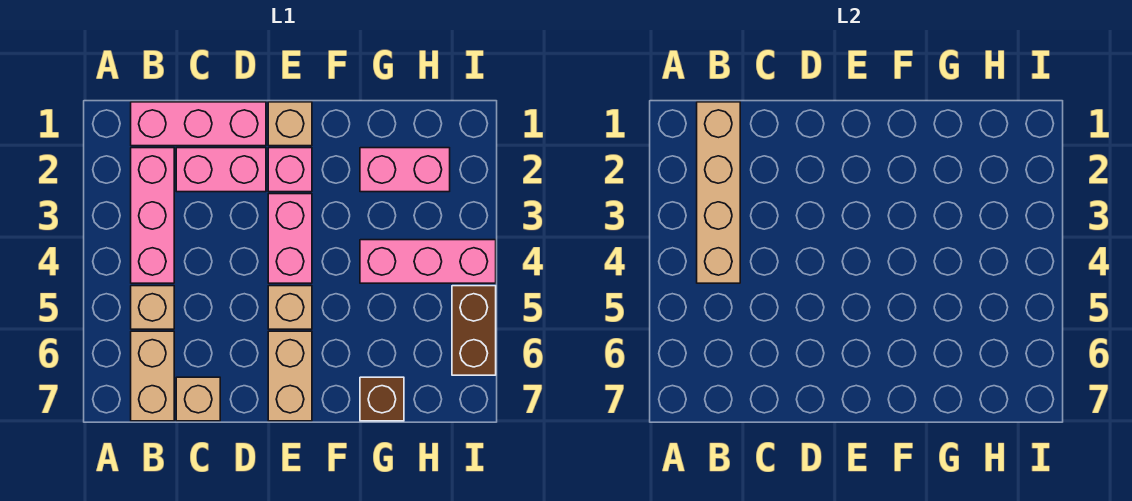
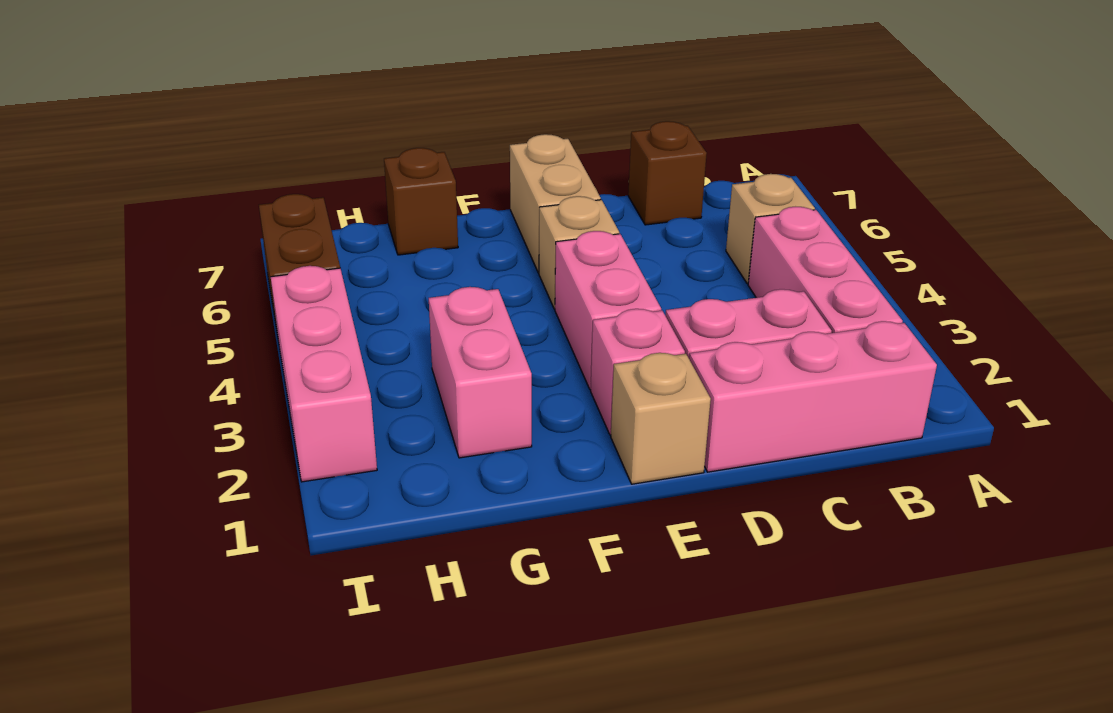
tan 1x4 brick [697,102,740,283] -> none
tan 1x2 brick [131,331,174,421] -> none
tan 1x1 brick [176,377,220,421] -> brown 1x1 brick [628,121,707,225]
pink 1x2 brick [360,148,450,192] -> pink 1x2 brick turned to [429,287,532,458]
pink 1x3 brick [360,240,496,283] -> pink 1x3 brick turned to [271,266,377,482]

